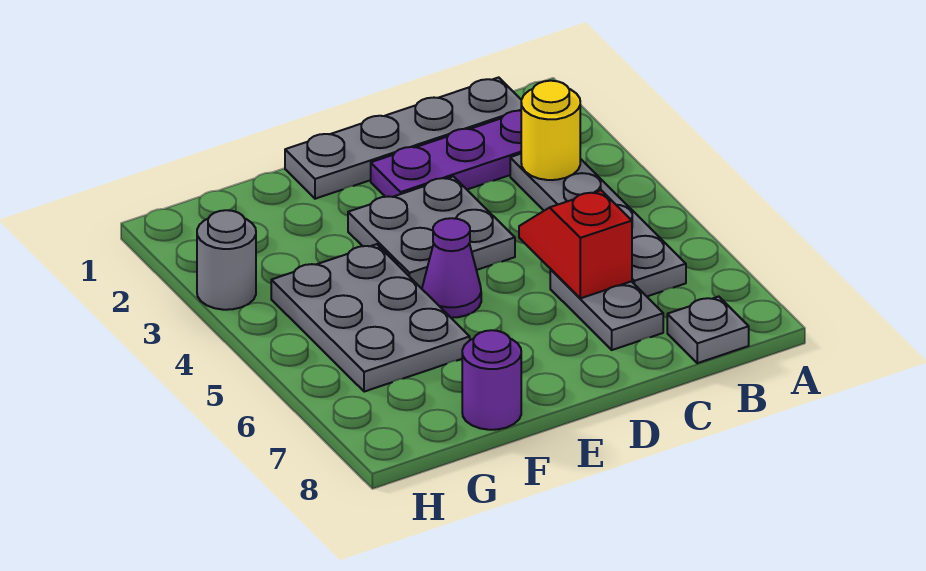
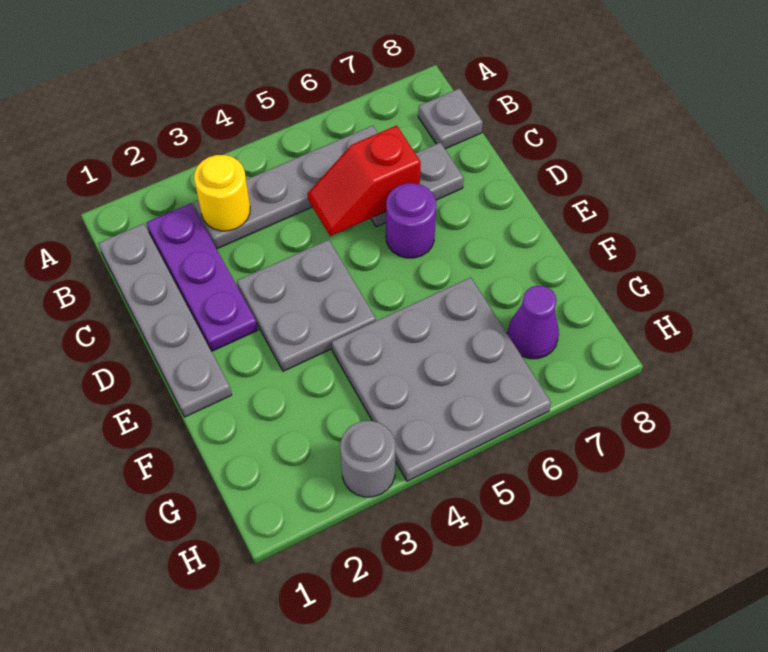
purple 1x1 cone [422,218,481,318] -> purple 1x1 cone moved to [507,286,559,359]
grey 2x3 plate [271,244,470,392] -> grey 3x3 plate [332,277,551,481]
purple 1x1 round brick [462,330,521,430] -> purple 1x1 round brick moved to [386,183,436,258]

